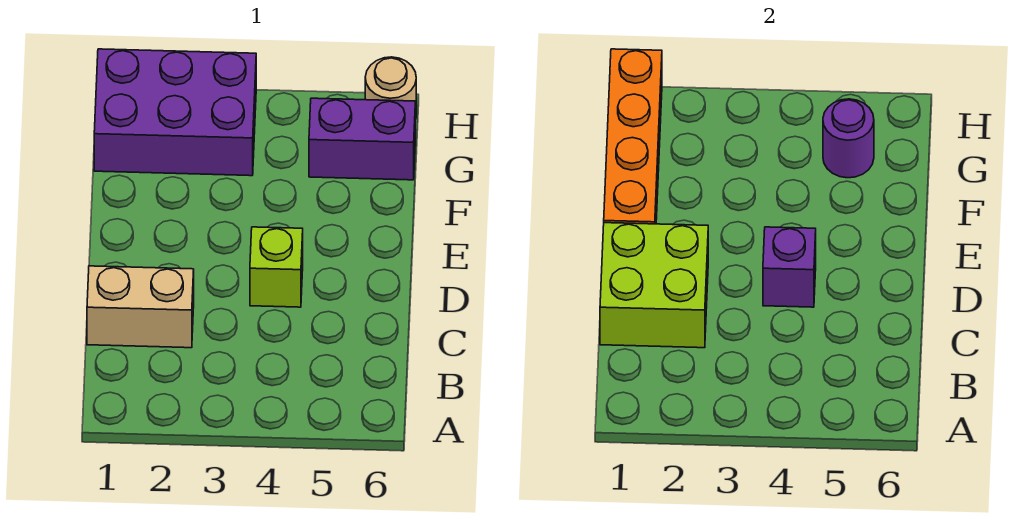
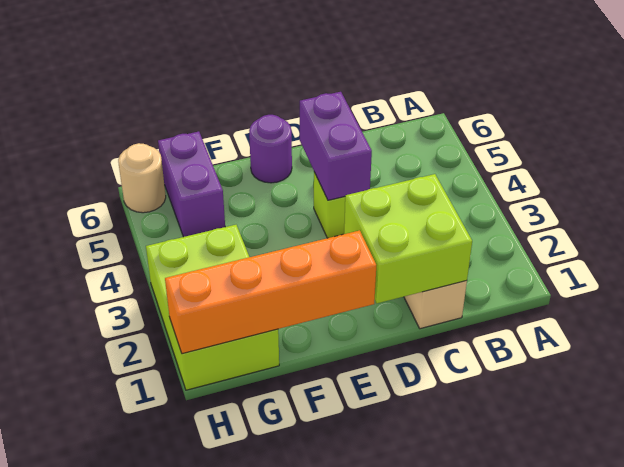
purple 1x1 brick [763,227,816,307] -> purple 1x2 brick [300,92,372,200]
purple 2x3 brick [94,49,256,176] -> lime 2x3 brick [146,225,279,390]
purple 1x1 round brick [823,99,874,178] -> purple 1x1 round brick moved to [249,115,292,183]

